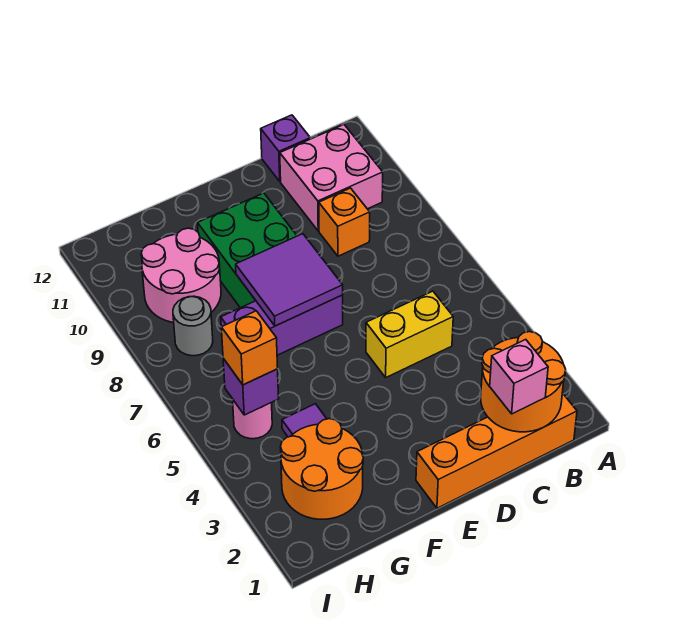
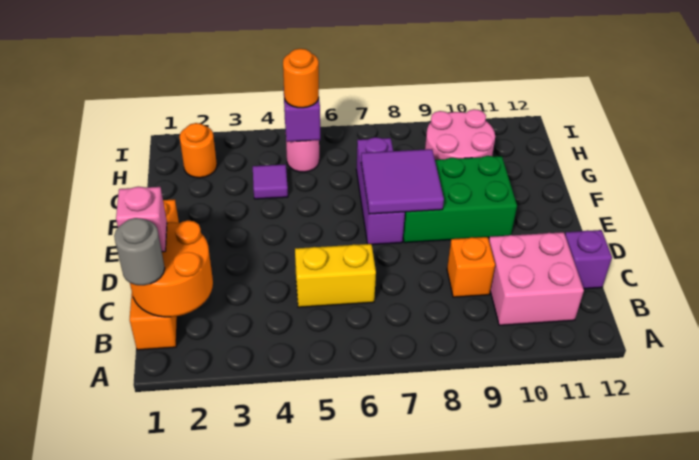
yellow 1x2 brick [366,291,453,377] -> yellow 1x2 brick turned to [295,244,376,307]
orange 2x2 round brick [281,419,363,519] -> orange 1x1 round brick [179,123,217,178]
orange 1x1 brick [221,311,278,385] -> orange 1x1 round brick [283,49,319,108]
grey 1x1 round brick [173,296,213,356] -> grey 1x1 round brick moved to [114,218,165,285]

